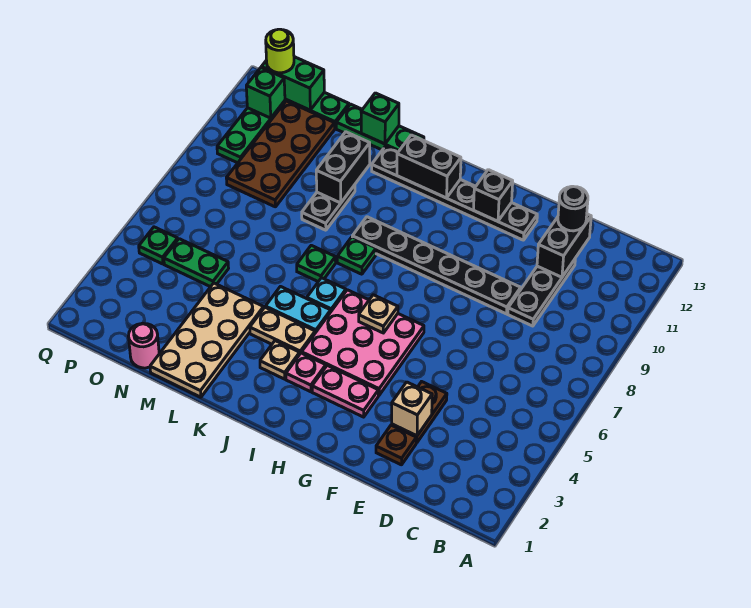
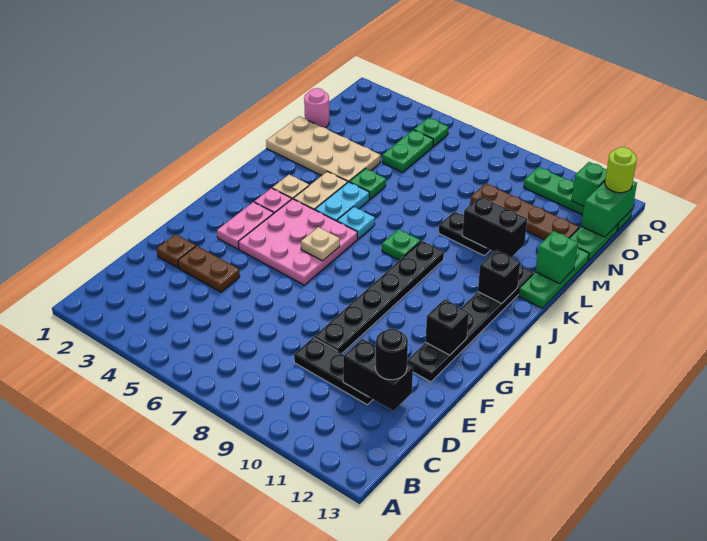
tan 1x1 brick [392,382,432,436] -> none
black 1x2 brick [397,135,461,198] -> black 1x1 brick [478,250,520,304]
green 1x1 plate [297,245,336,282] -> green 1x1 plate moved to [349,169,386,199]
brown 2x4 plate [226,101,335,207] -> brown 1x4 plate [470,183,579,240]

